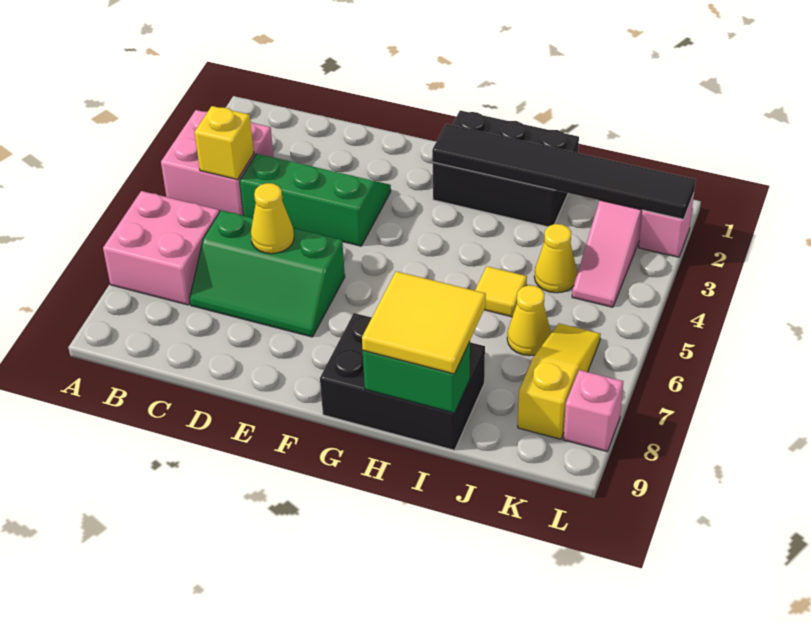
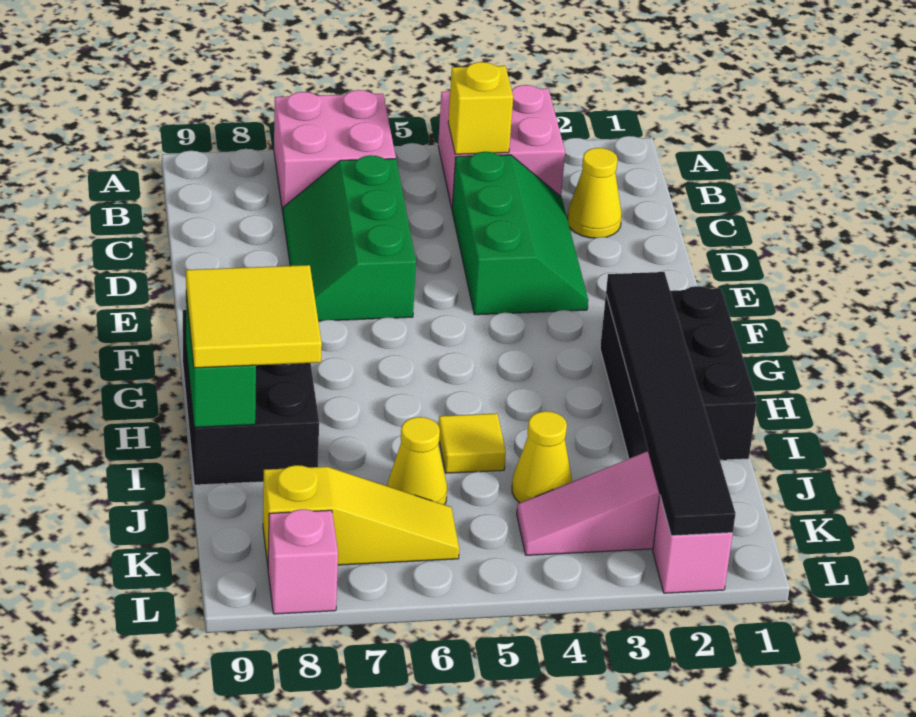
yellow 1x1 cone [251,183,294,254] -> yellow 1x1 cone moved to [568,148,622,238]

